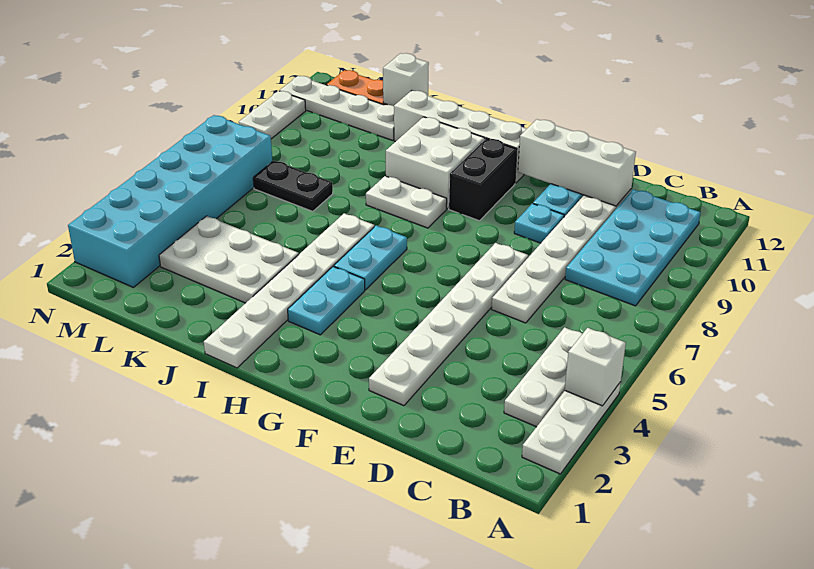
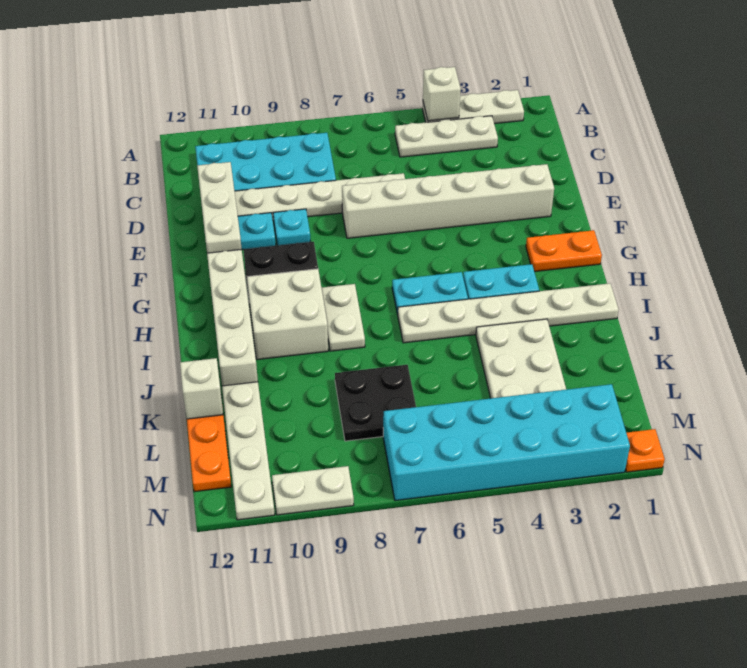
white 1x6 plate [369,243,528,406] -> white 1x6 brick [342,164,554,238]
none -> orange 1x2 plate [526,230,602,272]
black 1x2 plate [253,161,333,211] -> black 2x2 plate [335,365,416,441]
none -> orange 1x1 plate [625,429,665,472]

